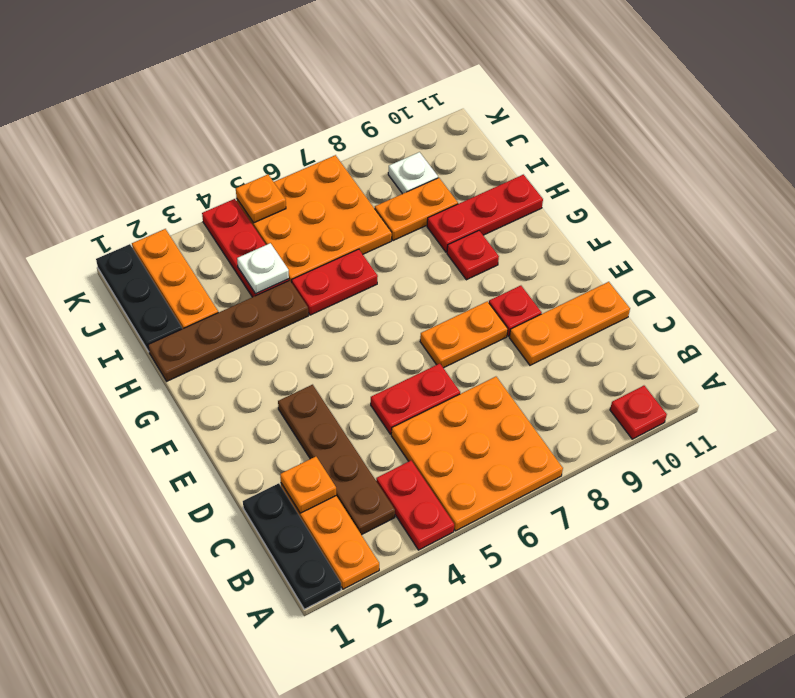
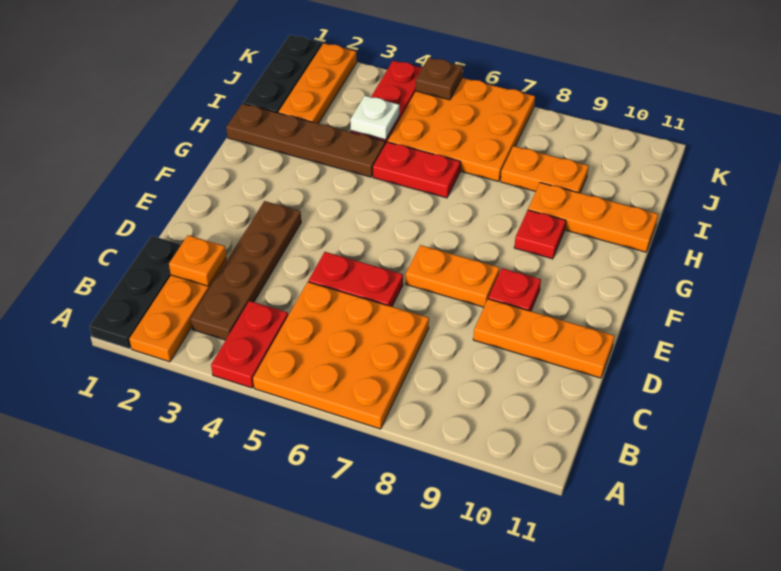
red 1x1 plate [610,386,667,439] -> none
red 1x3 plate [427,175,543,252] -> orange 1x3 plate [528,183,658,252]
white 1x1 plate [388,152,438,194] -> none
orange 1x1 plate [236,175,286,223] -> brown 1x1 plate [416,58,463,100]

